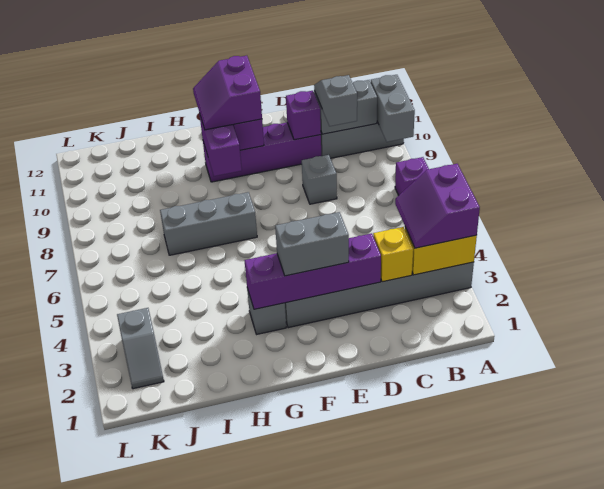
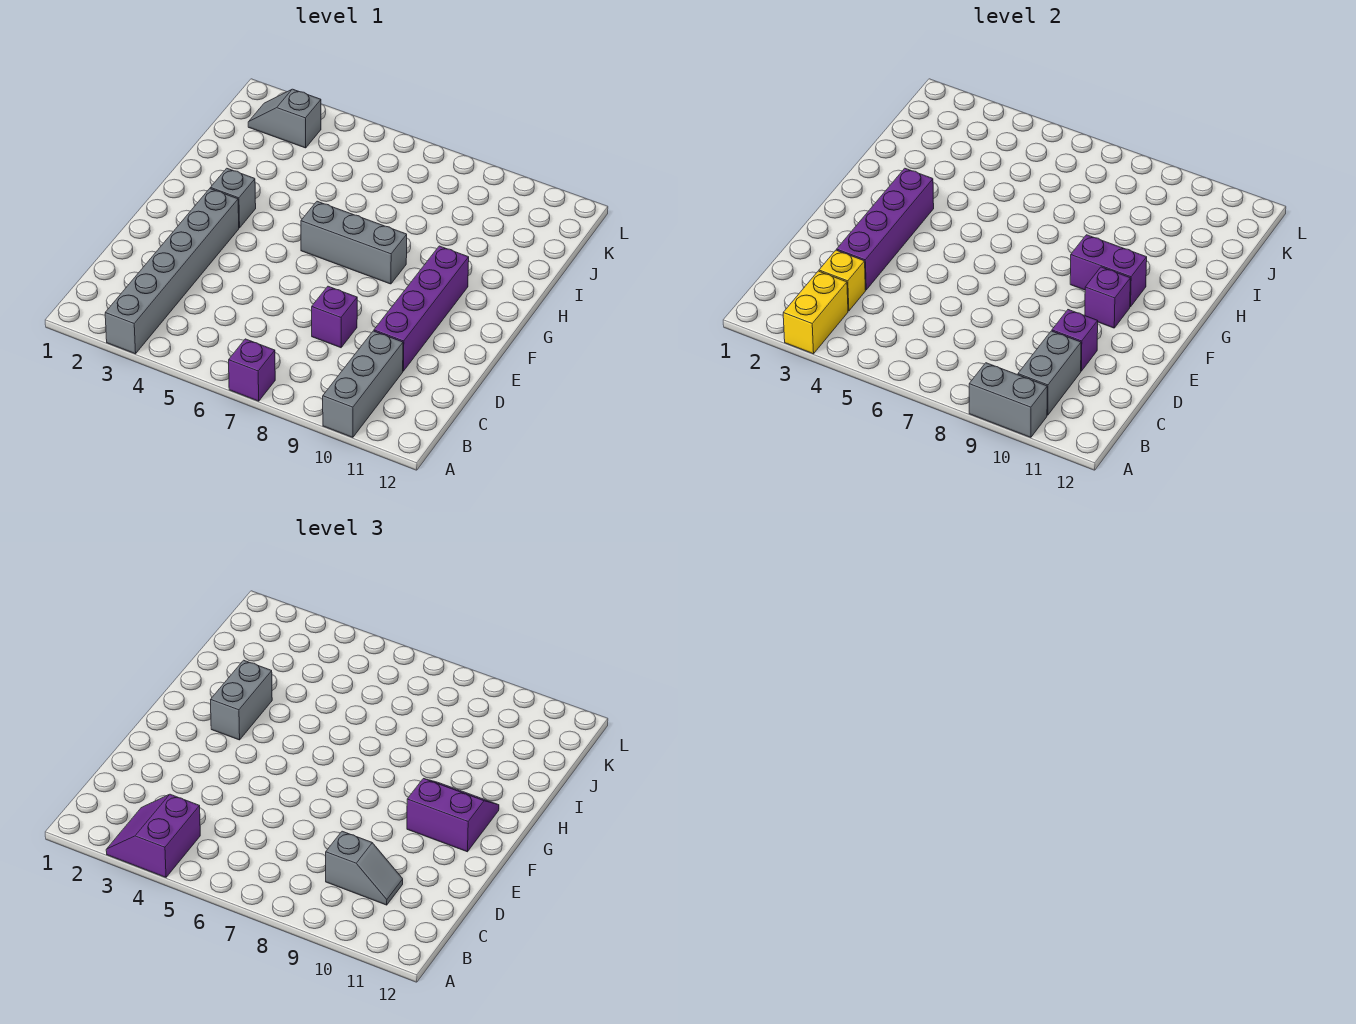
purple 2x2 slope [395,164,480,248] -> purple 2x2 slope turned to [106,794,200,877]
grey 1x1 brick [302,155,337,204] -> purple 1x1 brick [312,286,357,348]
grey 1x2 brick [275,212,349,276] -> grey 1x2 brick moved to [211,660,272,740]
grey 1x3 brick [160,192,257,255] -> grey 1x3 brick turned to [301,201,407,284]

